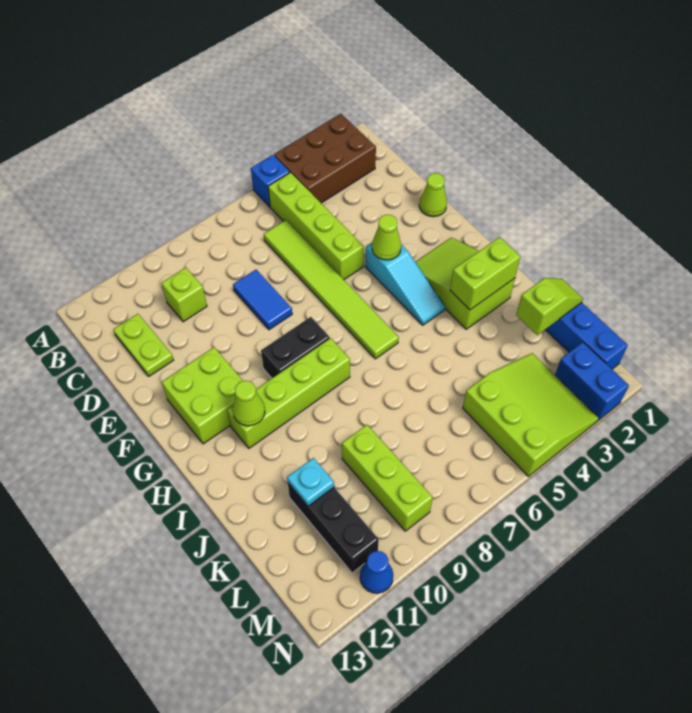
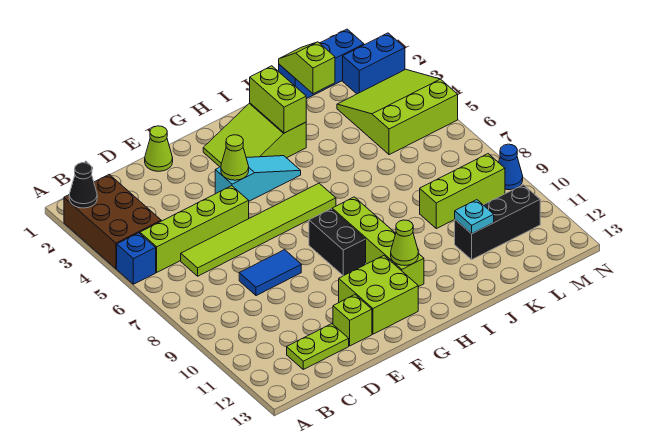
none -> black 1x1 cone [69,163,97,208]
lime 1x1 brick [162,268,207,322] -> lime 1x1 brick moved to [333,295,372,346]
blue 1x1 cone [360,551,393,593] -> blue 1x1 cone moved to [499,144,523,190]

